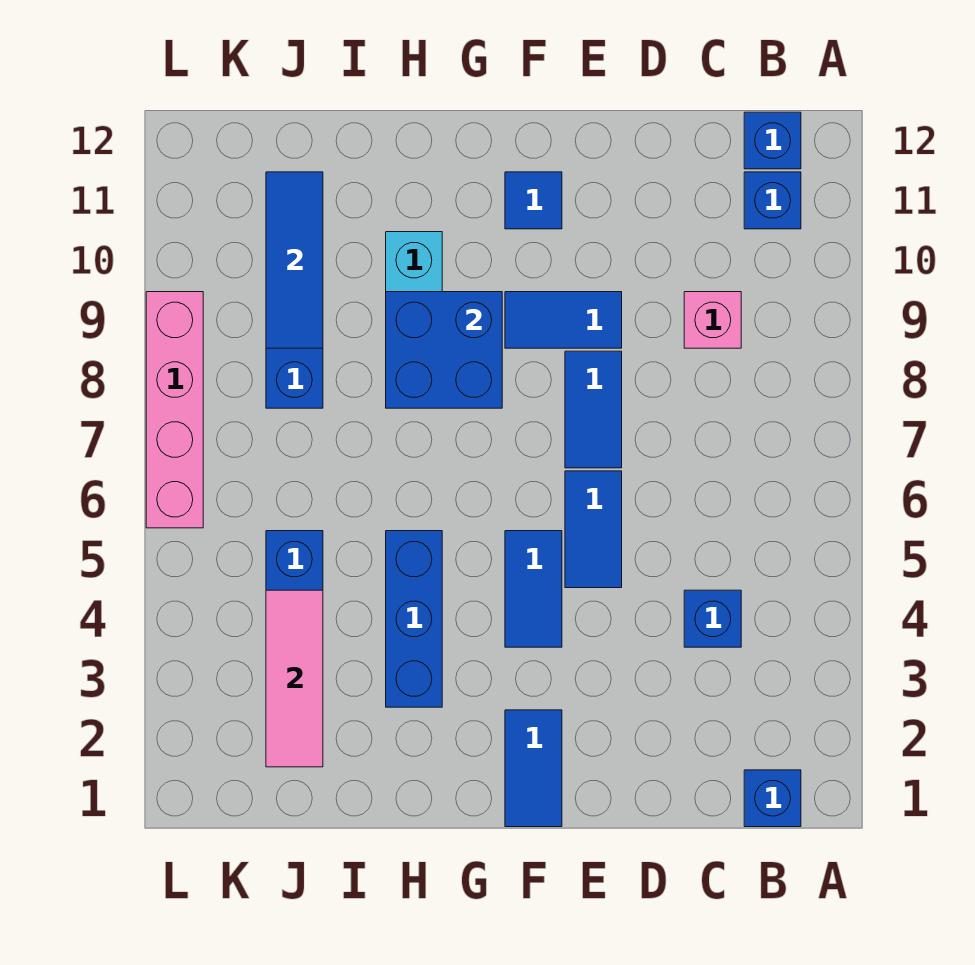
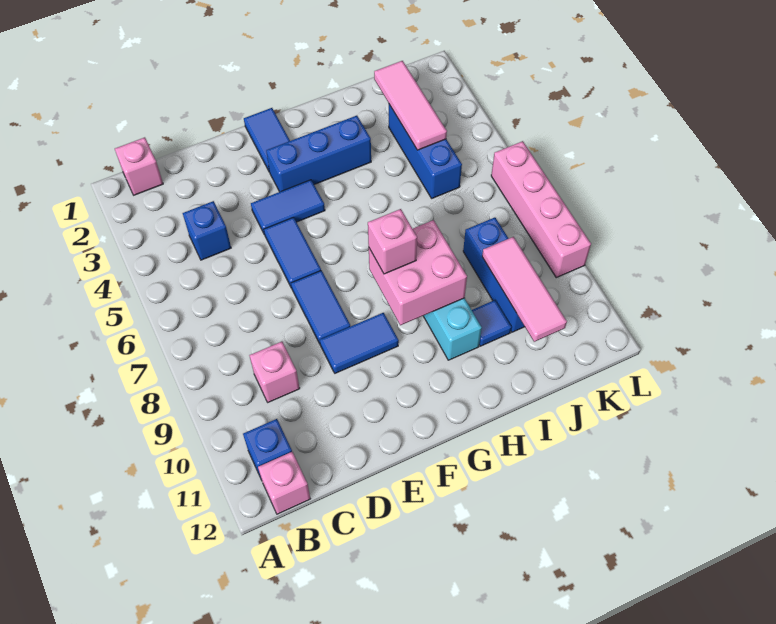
blue 1x1 brick [744,770,801,827] -> pink 1x1 brick [115,137,163,195]
blue 1x1 brick [744,112,801,169] -> pink 1x1 brick [258,452,310,514]
blue 1x2 tile [505,531,562,647] -> blue 1x2 tile turned to [251,180,325,235]
blue 1x1 tile [505,172,562,229] -> blue 1x1 tile moved to [472,300,512,346]
blue 2x2 brick [386,292,502,408] -> pink 2x2 brick [369,220,467,325]
none -> pink 1x1 brick [368,209,417,274]
blue 1x3 brick [386,531,442,707] -> blue 1x3 brick turned to [266,116,371,192]
blue 1x3 tile [266,172,323,348] -> pink 1x3 tile [482,237,567,342]

